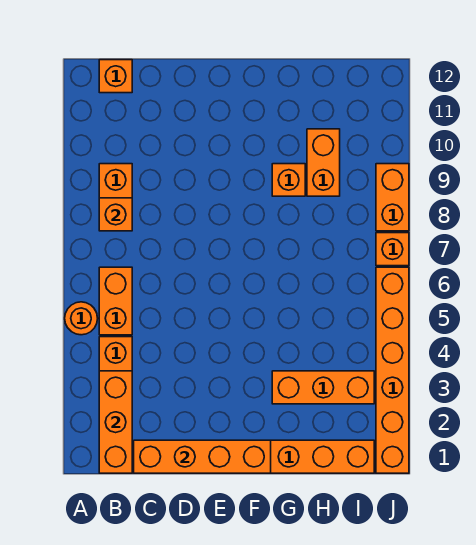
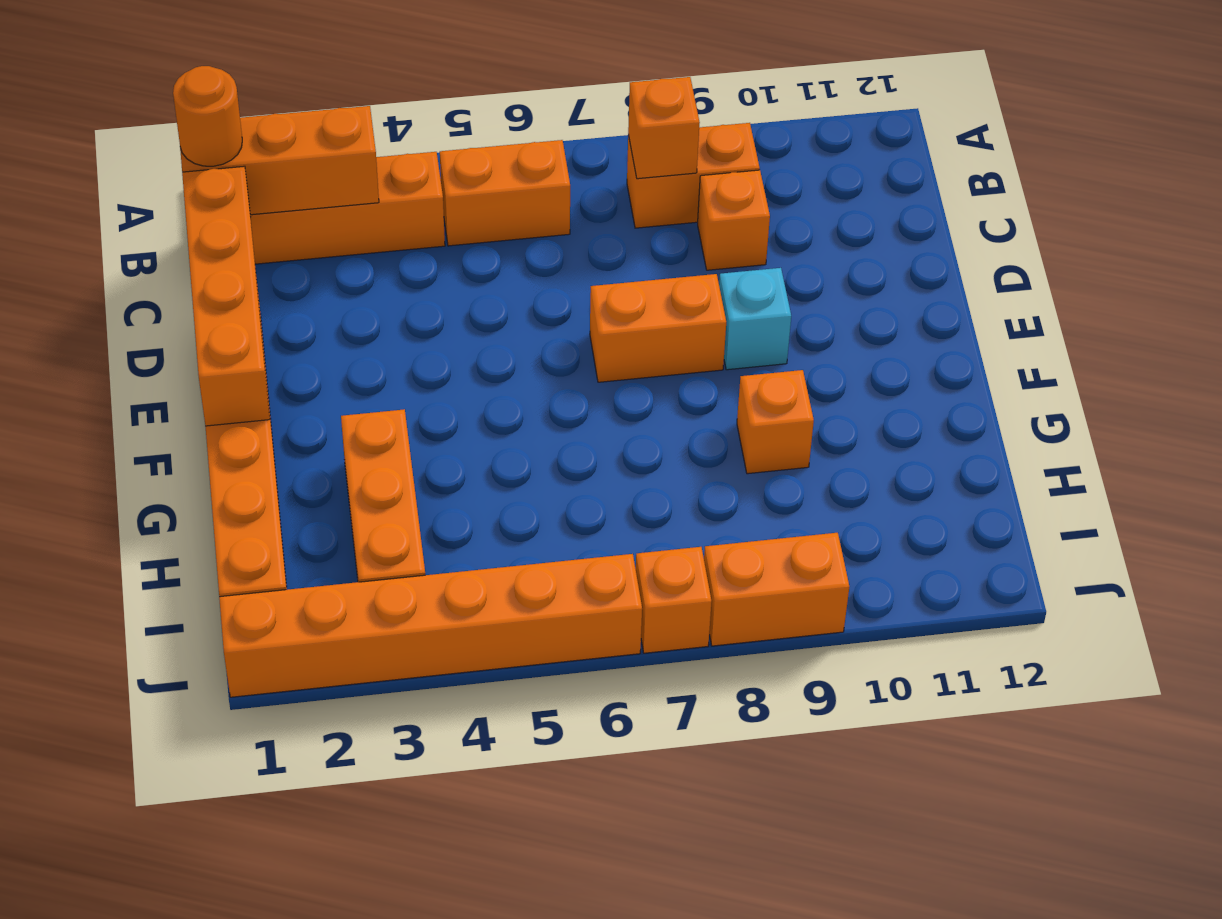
orange 1x1 round brick [65,302,98,335] -> orange 1x1 round brick moved to [173,66,242,166]
orange 1x1 brick [99,60,132,93] -> orange 1x1 brick moved to [698,170,770,270]
none -> cyan 1x1 brick [719,268,791,370]
orange 1x2 brick [307,129,340,196] -> orange 1x2 brick moved to [590,274,726,382]

